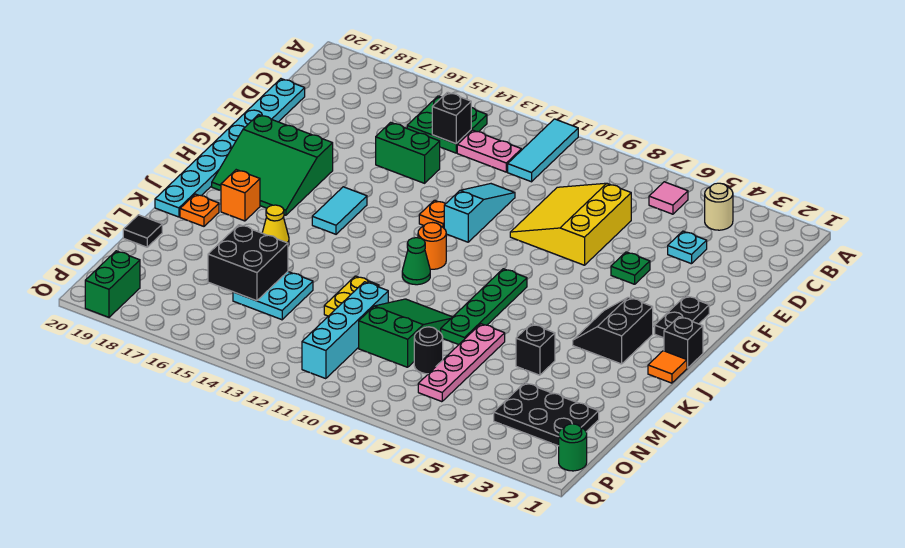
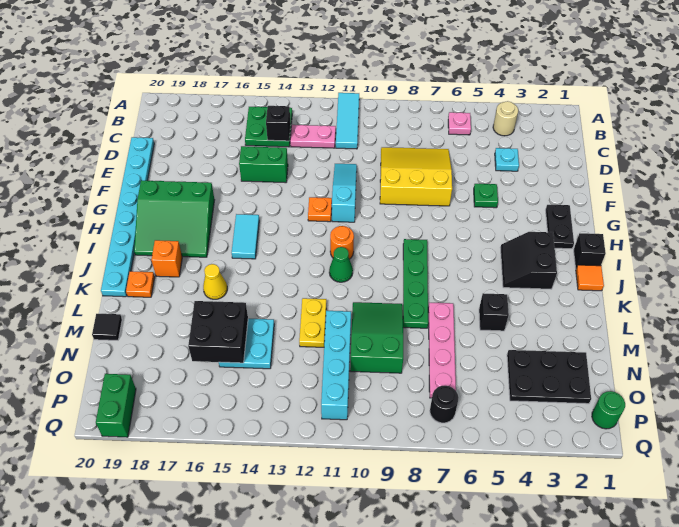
pink 1x1 tile [649,182,688,214] -> pink 1x1 plate [448,112,471,135]
yellow 3x3 slope [510,183,631,265] -> yellow 3x3 slope turned to [380,147,452,206]
black 1x1 round brick [414,327,443,374] -> black 1x1 round brick moved to [430,386,459,423]

